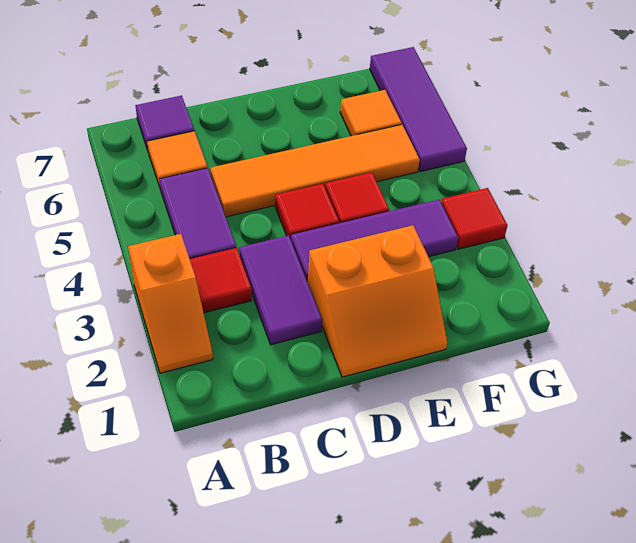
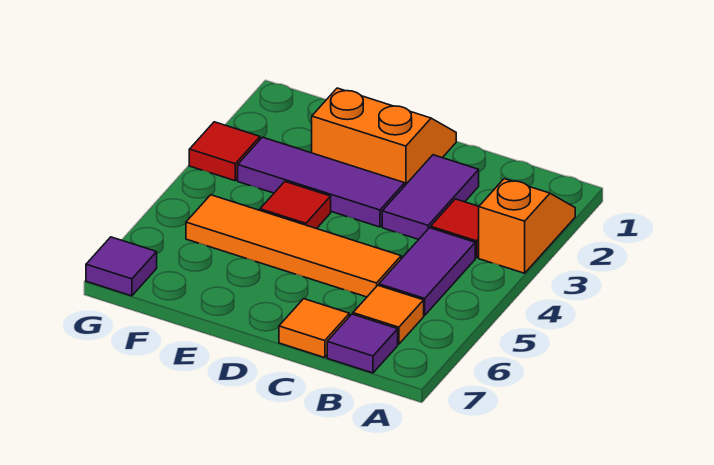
red 1x1 tile [275,184,339,239] -> none
orange 1x1 tile [340,90,402,136] -> orange 1x1 tile moved to [279,299,349,358]
purple 1x3 tile [370,47,467,172] -> purple 1x1 tile [86,237,157,296]

